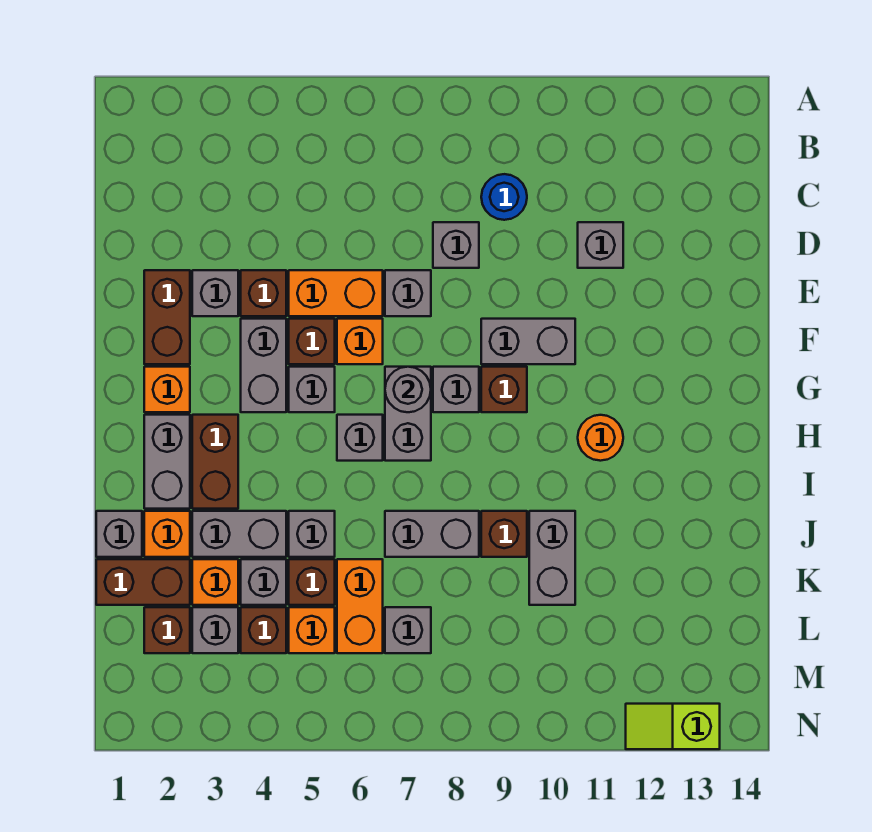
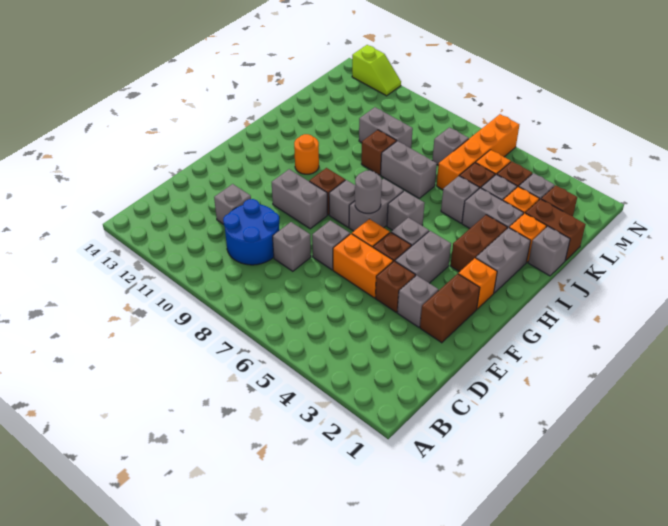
blue 1x1 round brick [481,174,527,220] -> blue 2x2 round brick [223,199,279,265]
grey 1x2 brick [529,511,575,605] -> grey 1x2 brick turned to [359,107,413,148]
orange 1x2 brick [337,559,383,653] -> orange 1x4 brick [437,114,519,190]

